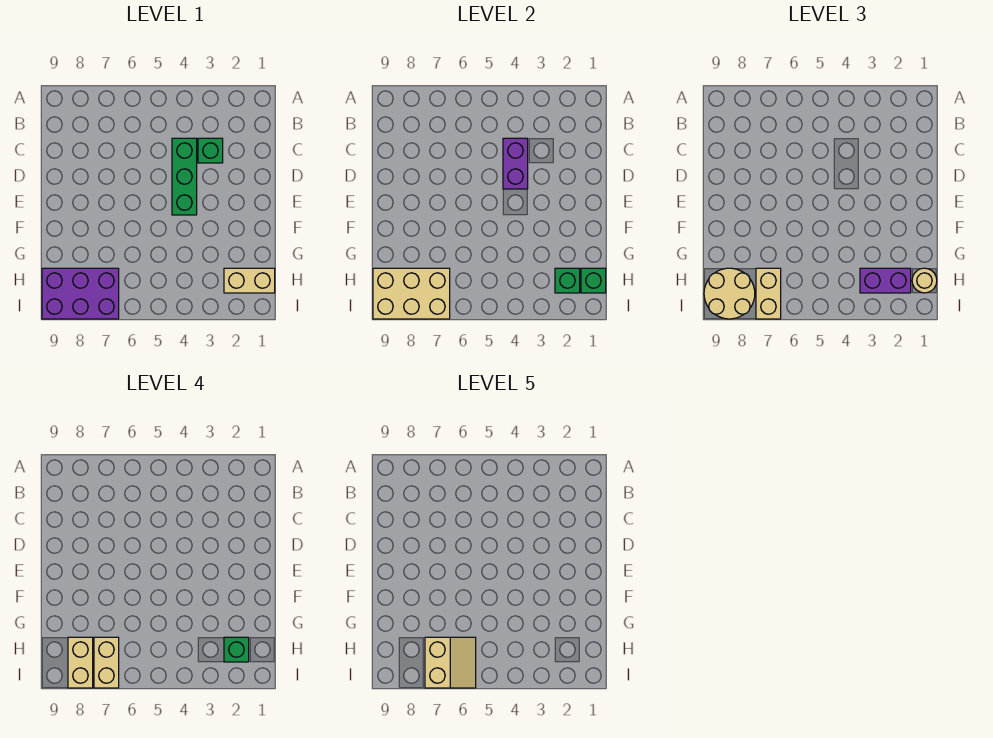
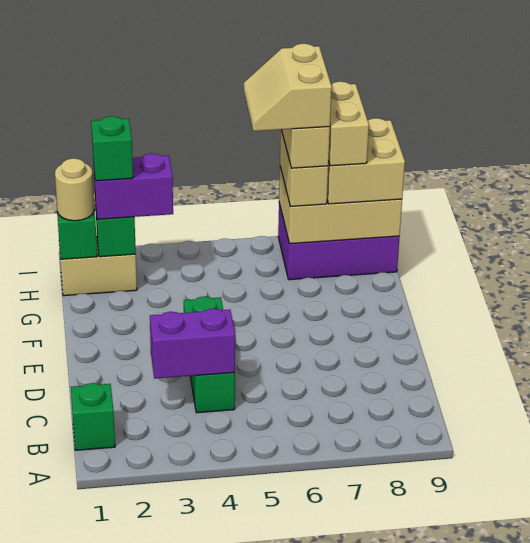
green 1x1 brick [198,138,223,163] -> green 1x1 brick moved to [71,383,115,450]
purple 1x2 brick [503,138,528,189] -> purple 1x2 brick turned to [150,309,235,379]
tan 2x2 round brick [704,268,755,319] -> tan 2x2 brick [327,118,405,204]

